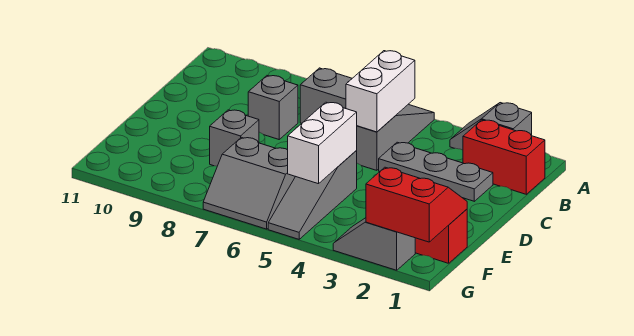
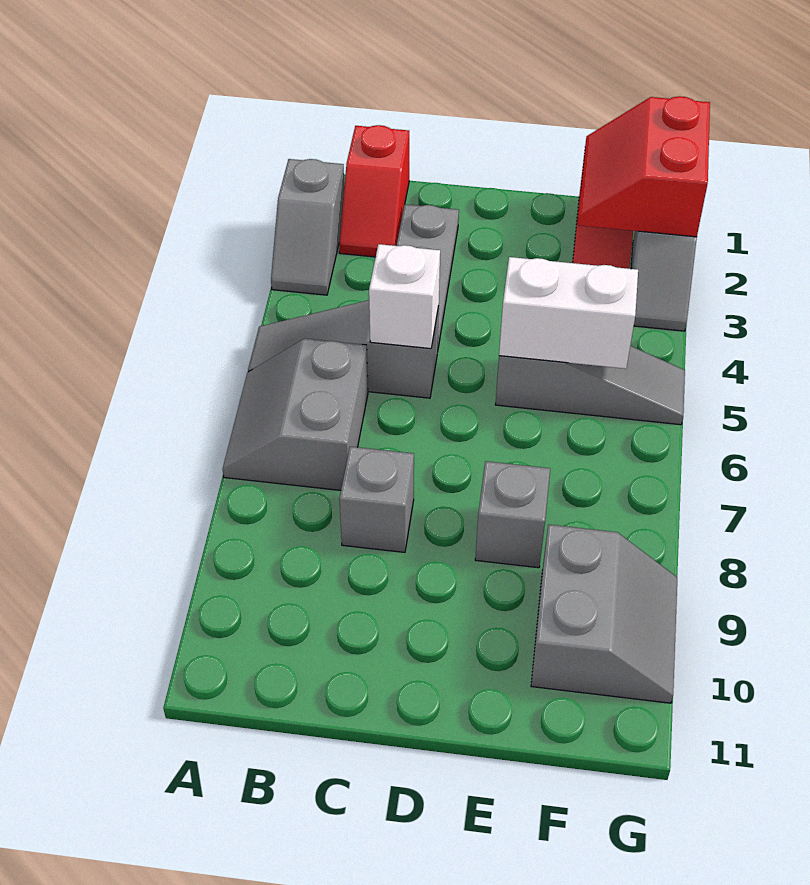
red 1x2 brick [463,120,545,194] -> red 1x2 slope [339,125,409,257]
white 1x2 brick [346,51,415,132] -> white 1x1 brick [369,244,440,349]
grey 2x2 slope [203,137,295,229] -> grey 2x2 slope moved to [531,525,677,703]

